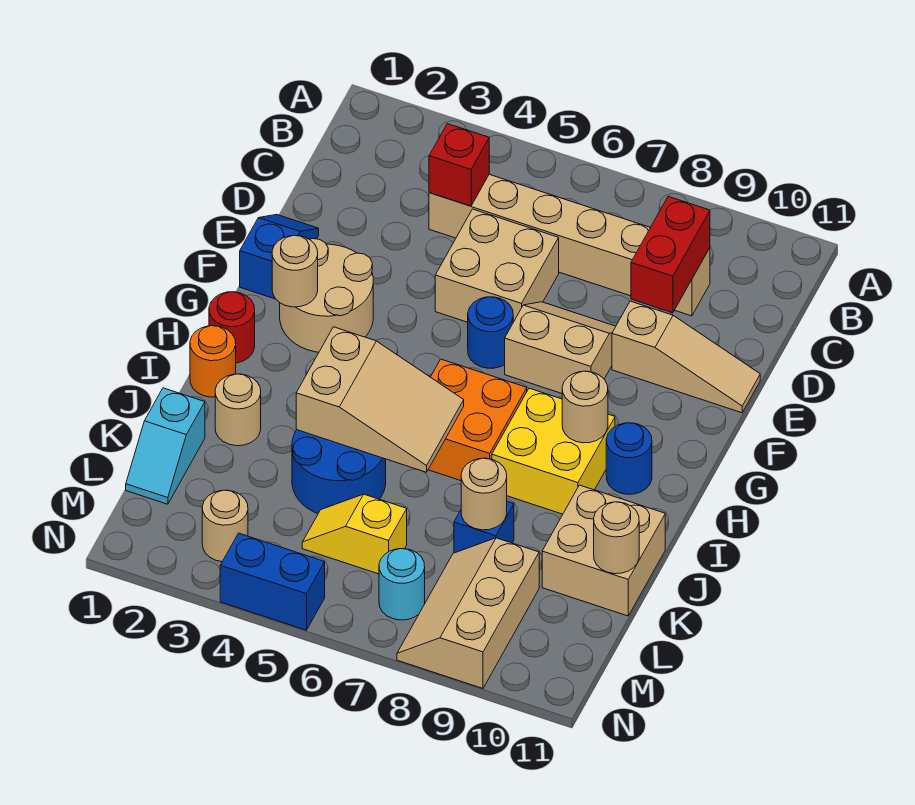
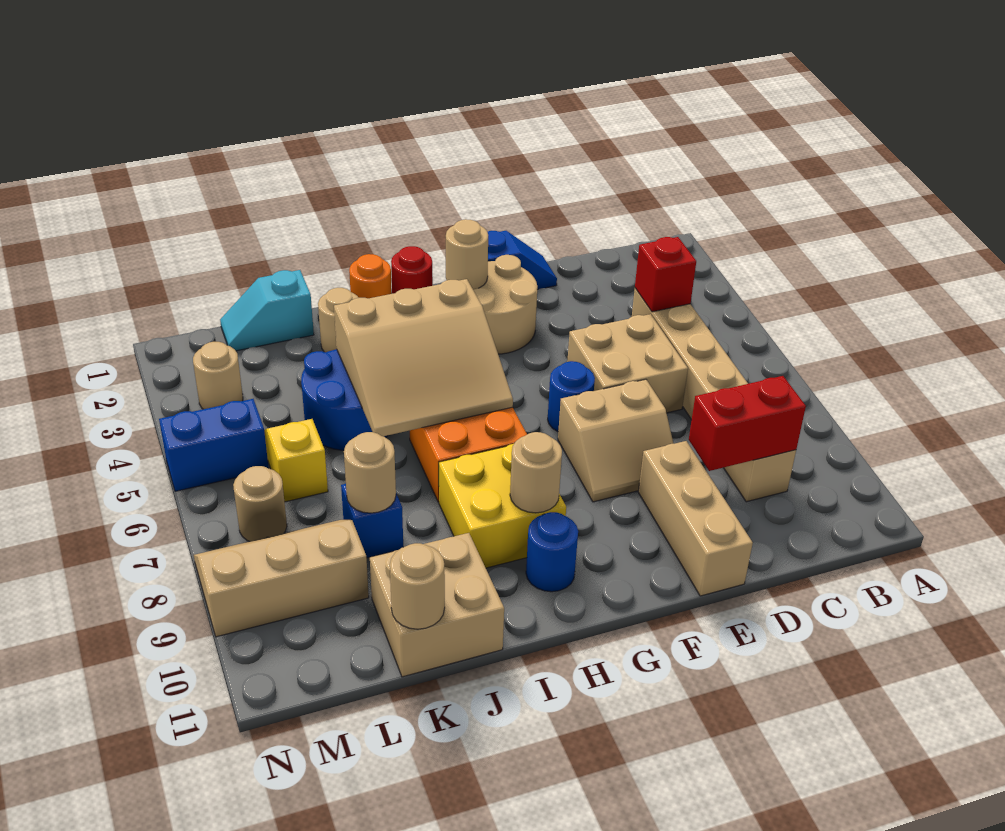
tan 2x2 slope [505,302,616,393] -> tan 2x2 slope turned to [558,379,674,502]
tan 1x3 slope [612,301,760,413] -> tan 1x3 brick [638,441,753,596]
tan 2x3 slope [296,327,464,472] -> tan 3x3 slope [334,279,513,436]
cyan 1x1 round brick [379,549,425,620] -> tan 1x1 round brick [233,466,287,541]
blue 1x2 brick [220,533,325,630] -> blue 1x2 brick turned to [159,399,269,491]

